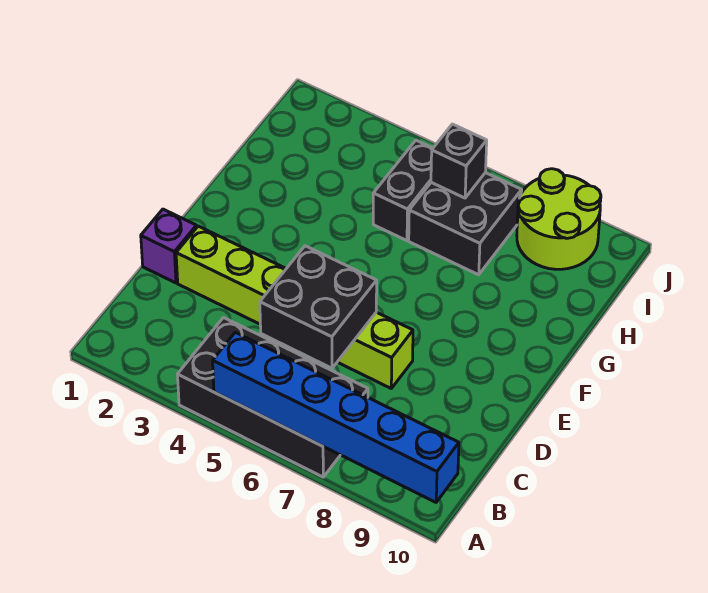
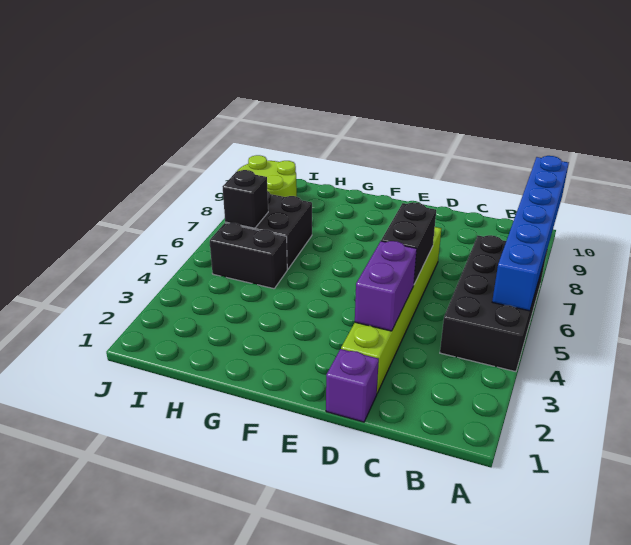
black 2x2 brick [260,246,377,368] -> black 1x2 brick [381,202,436,284]
none -> purple 1x2 brick [355,241,417,331]

